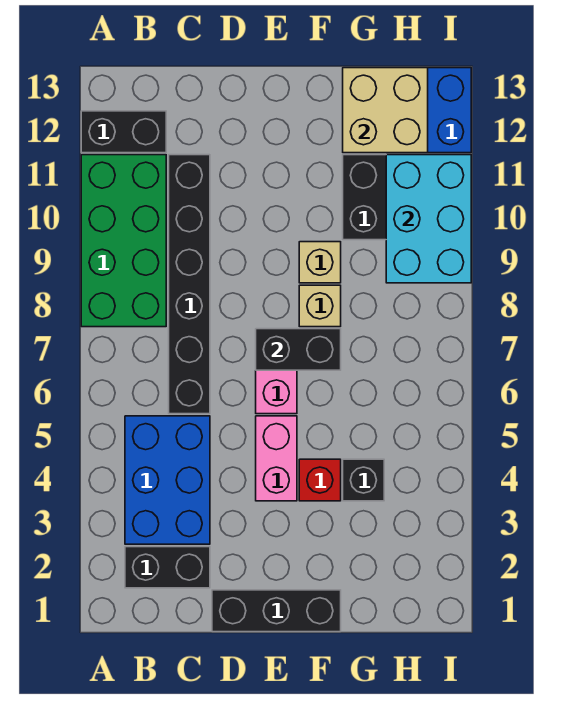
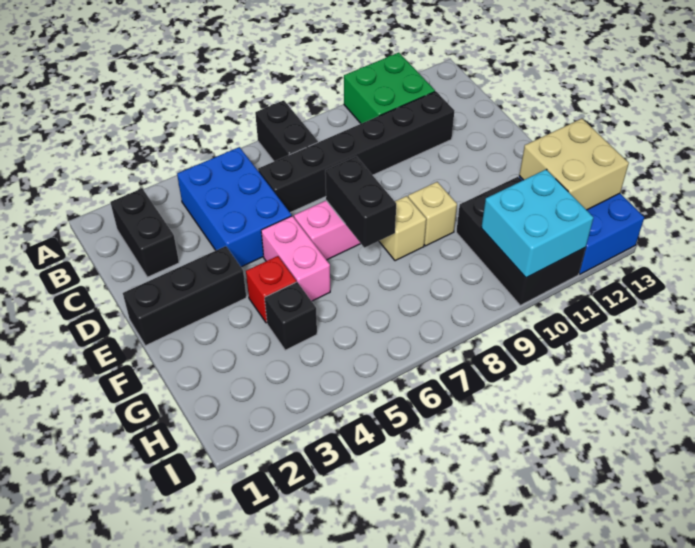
green 2x4 brick [81,155,166,327] -> green 2x2 brick [344,53,435,124]
black 1x2 brick [81,111,166,153] -> black 1x2 brick moved to [255,100,318,161]
blue 2x3 brick [125,416,210,544] -> blue 2x3 brick turned to [177,147,292,267]
black 1x3 brick [212,590,341,632] -> black 1x3 brick turned to [123,246,246,346]
pink 1x2 brick [256,416,297,501] -> pink 1x2 brick turned to [261,216,330,301]
cyan 2x3 brick [386,155,471,283] -> cyan 2x2 brick [481,169,593,278]

